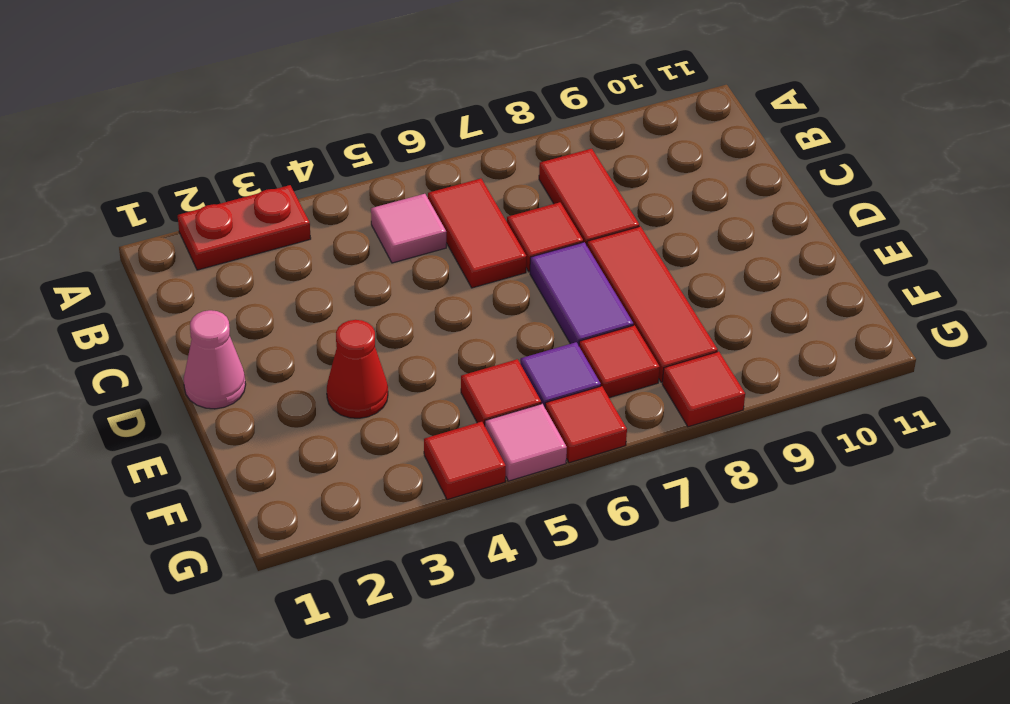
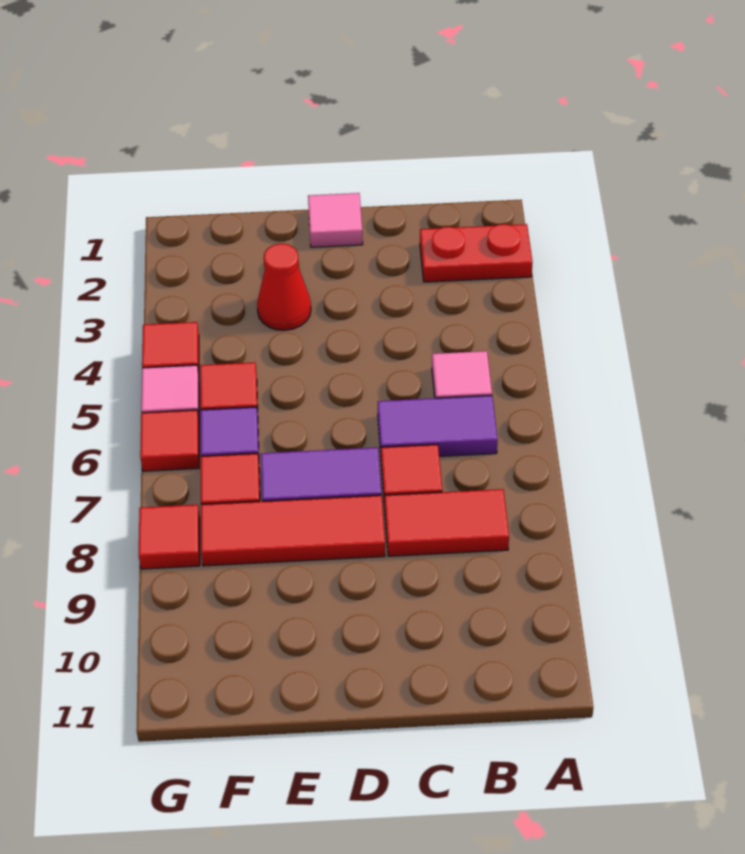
red 1x2 plate [178,185,311,270] -> red 1x2 plate turned to [420,224,532,282]
red 1x2 tile [428,179,526,288] -> purple 1x2 tile [378,396,498,456]
pink 1x1 cone [184,310,246,409] -> pink 1x1 tile [308,193,363,247]

